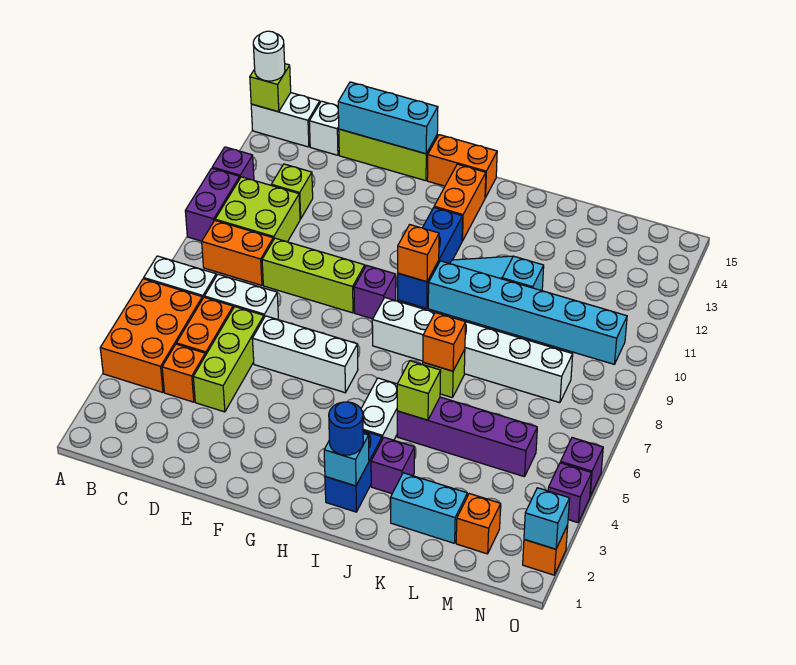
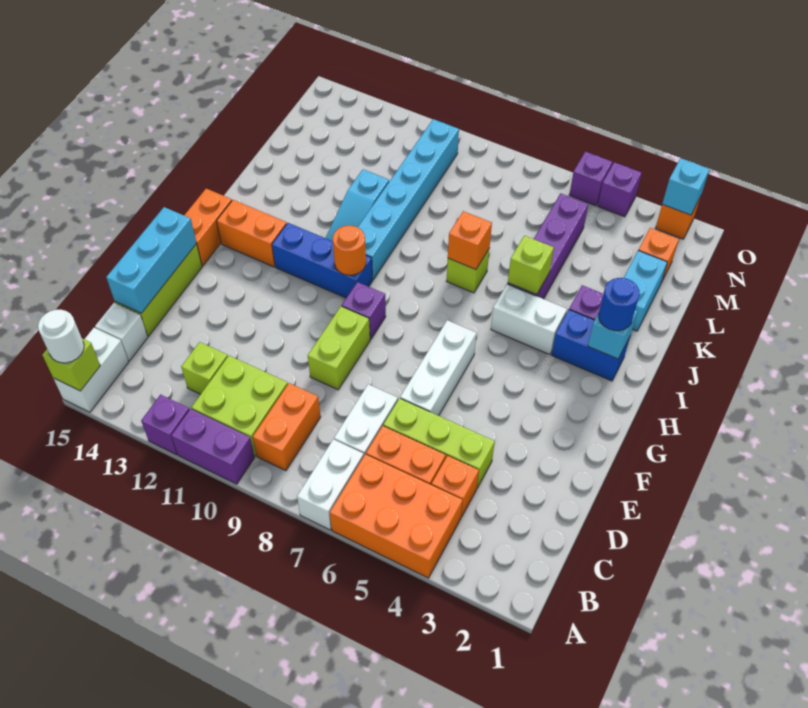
lime 1x3 brick [262,238,365,313] -> lime 1x2 brick [308,306,370,390]
white 1x6 brick [372,298,573,403] -> none
orange 1x1 brick [398,225,439,282] -> orange 1x1 round brick [333,226,366,275]

